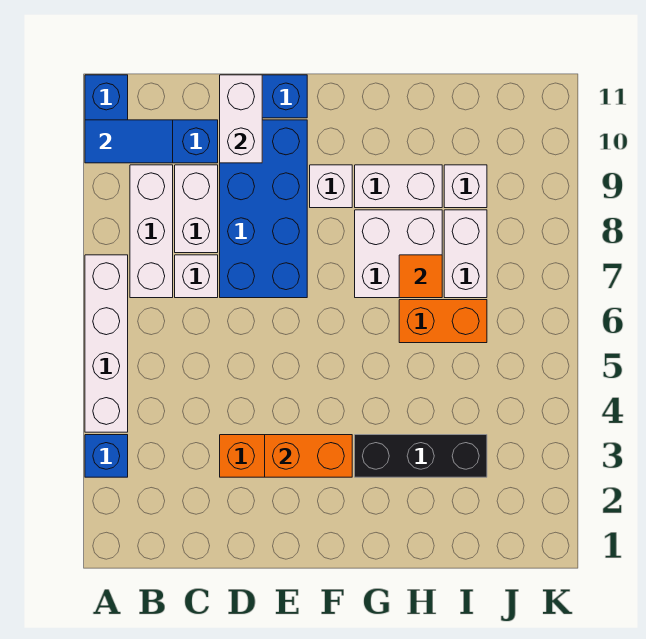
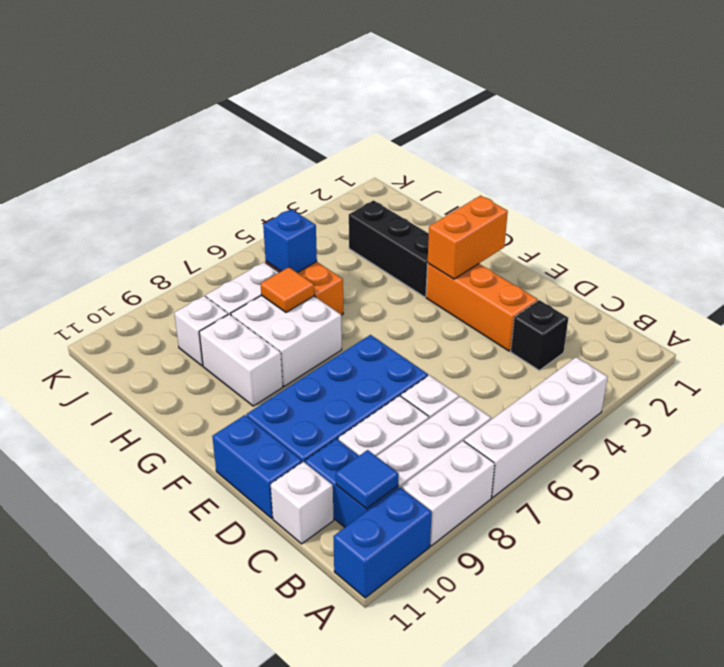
blue 1x1 brick [85,435,128,477] -> blue 1x1 brick moved to [263,209,317,273]
blue 1x2 tile [85,120,173,163] -> blue 1x1 tile [336,450,399,509]
none -> black 1x1 brick [511,300,568,370]
white 1x2 brick [220,75,262,163] -> white 1x2 brick moved to [401,441,495,546]
orange 1x2 brick [265,435,352,477] -> orange 1x2 brick turned to [428,196,508,279]
white 1x1 brick [310,165,352,208] -> white 1x1 brick moved to [271,462,334,544]

